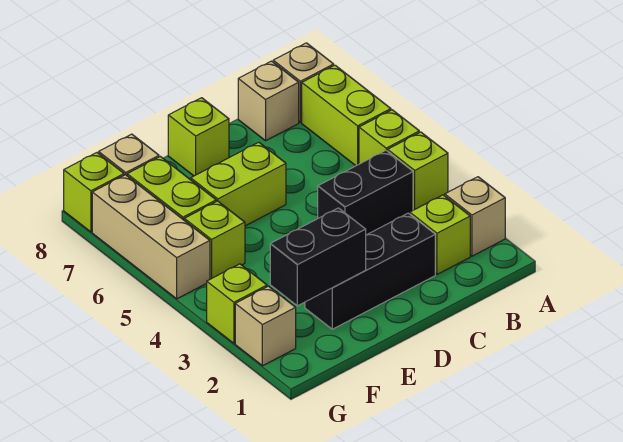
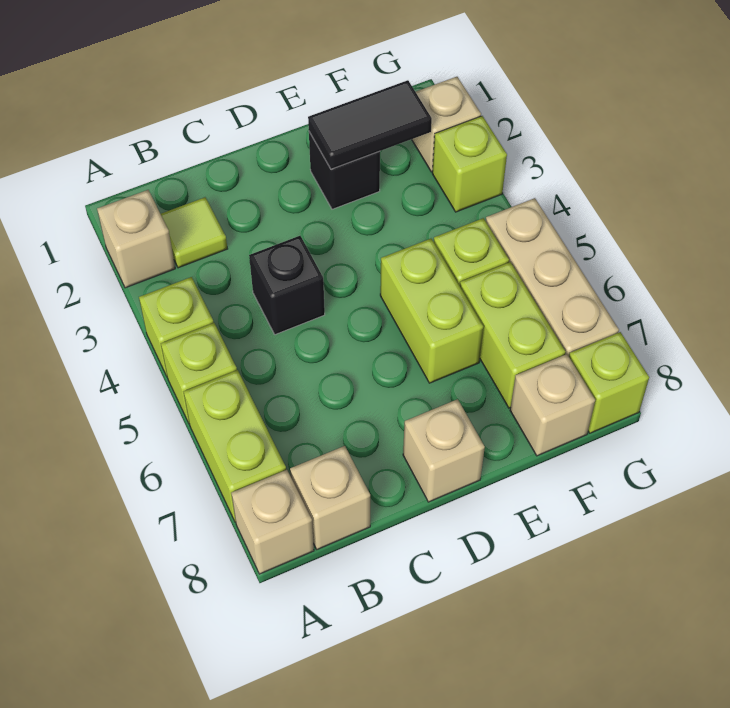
lime 1x1 brick [410,195,470,274] -> lime 1x1 tile [161,197,227,268]
black 1x2 brick [318,150,413,235] -> black 1x1 brick [249,236,325,335]
black 1x3 brick [305,213,435,329] -> black 1x1 brick [309,132,380,209]
lime 1x2 brick [191,142,286,226] -> lime 1x2 brick turned to [380,239,483,383]
lime 1x1 brick [168,98,229,176] -> tan 1x1 brick [403,399,485,502]
black 1x2 brick [270,208,366,306] -> black 1x2 tile [308,80,432,169]

